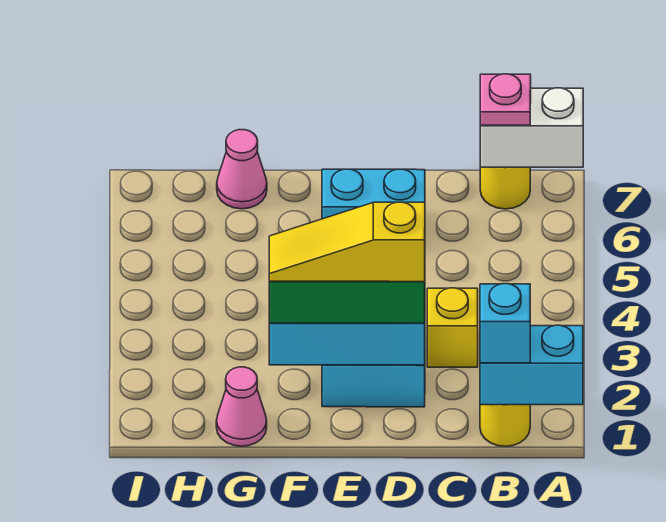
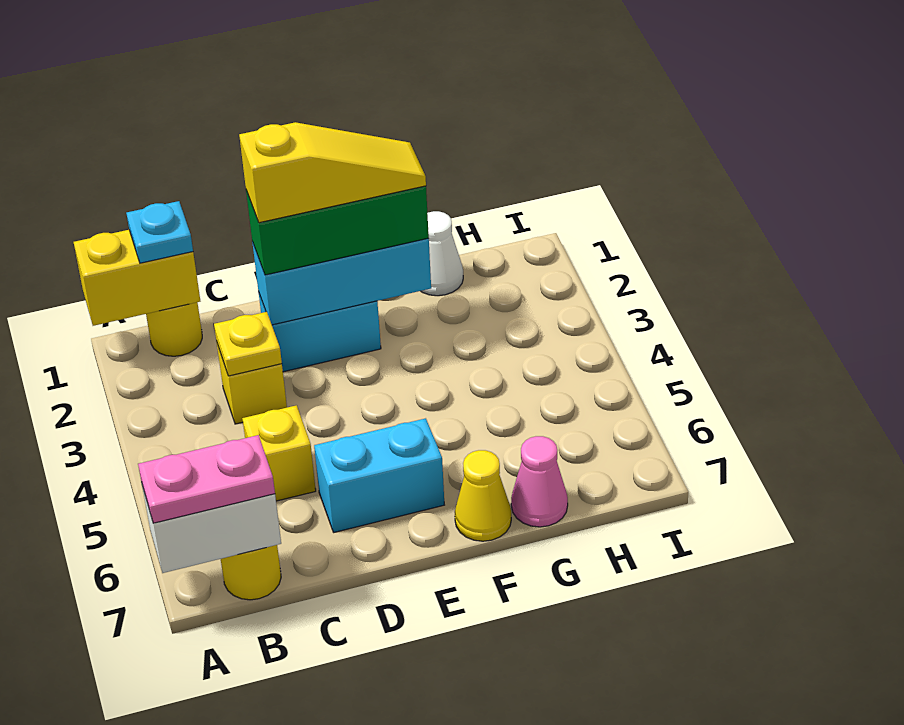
cyan 1x2 brick [480,325,583,405] -> yellow 1x2 brick [74,230,200,326]
cyan 1x1 brick [480,284,530,363] -> cyan 1x1 plate [126,201,193,263]
pink 1x1 plate [480,74,531,125] -> pink 1x2 plate [138,435,275,523]
none -> yellow 1x1 plate [214,312,282,376]
none -> yellow 1x1 brick [242,405,316,501]
none -> yellow 1x1 cone [455,450,511,541]
pink 1x1 cone [216,367,267,446] -> white 1x1 cone [421,211,463,296]

